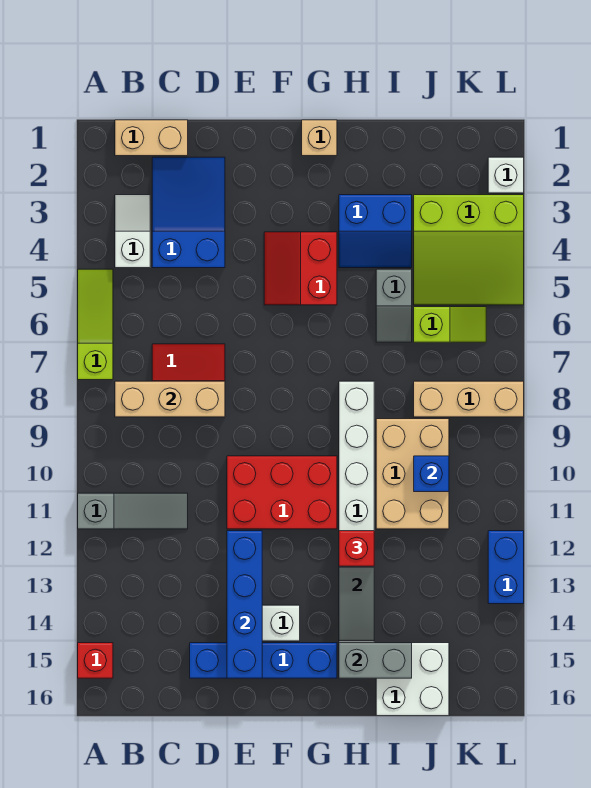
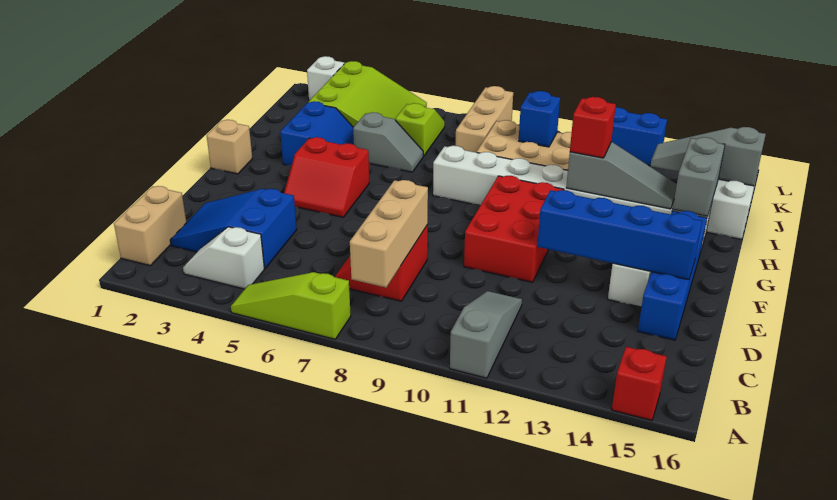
none -> grey 1x3 slope [651,127,766,186]

